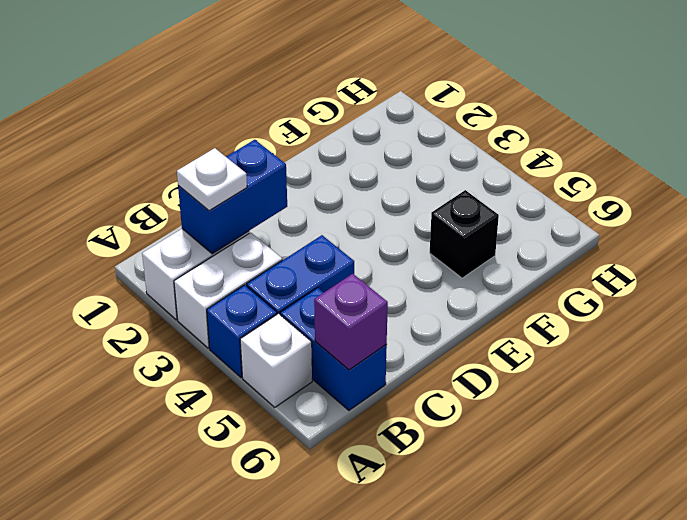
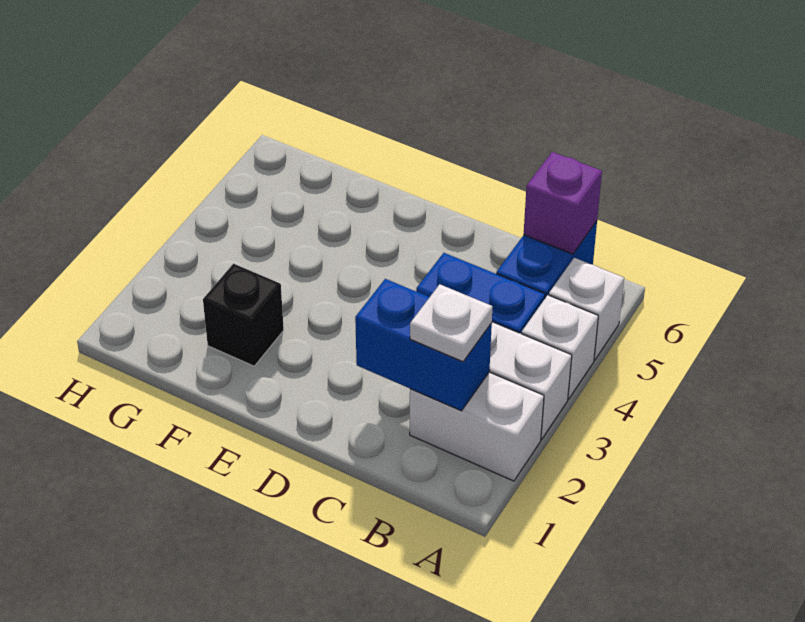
blue 1x1 brick [207,285,277,377] -> white 1x1 brick [522,295,598,399]
black 1x1 brick [430,190,499,278] -> black 1x1 brick moved to [203,264,284,366]

